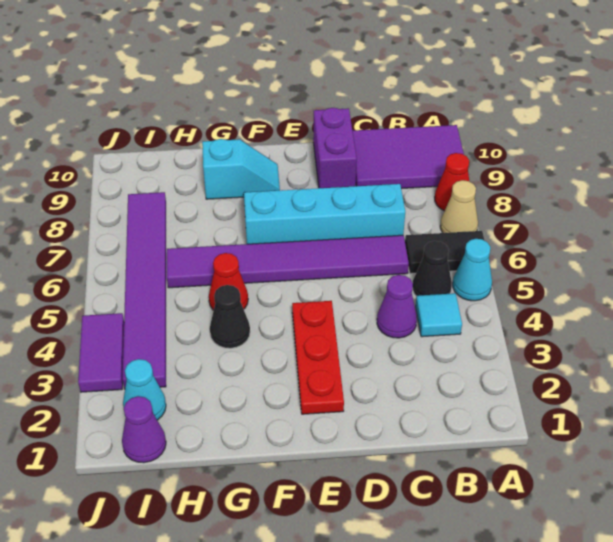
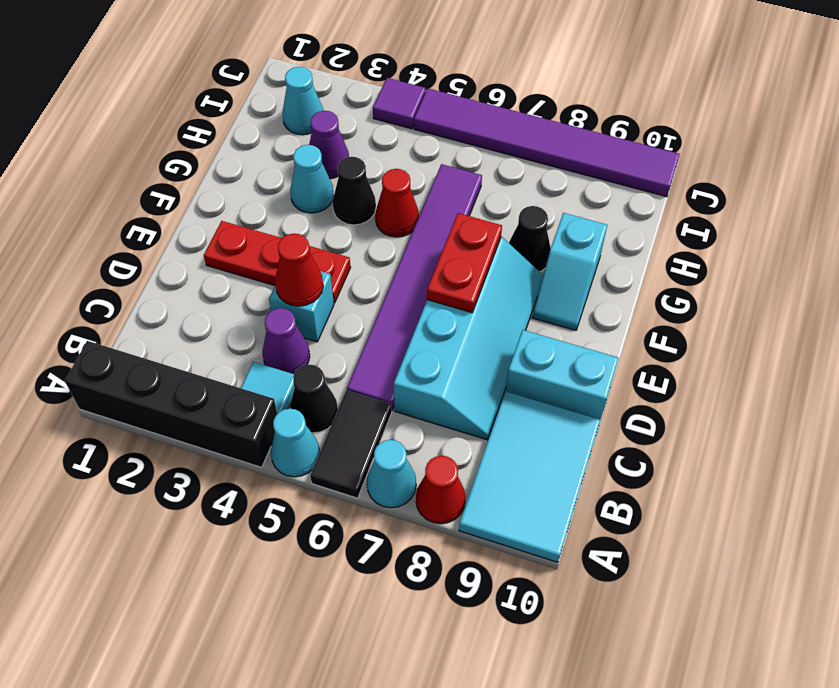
none -> black 1x4 brick [65,341,277,467]
tan 1x1 cone [440,180,478,233] -> cyan 1x1 cone [367,440,416,508]
purple 2x3 tile [353,125,464,189] -> cyan 2x3 tile [459,391,600,562]
none -> cyan 1x1 brick [269,271,334,342]
none -> red 1x1 cone [275,234,323,306]
purple 1x2 brick [313,108,357,188] -> cyan 1x2 brick [506,330,619,420]
none -> red 1x2 plate [427,213,502,312]
none -> cyan 1x1 cone [290,145,334,213]
none -> black 1x1 cone [509,206,551,272]
purple 1x1 cone [122,396,166,463] -> purple 1x1 cone moved to [309,111,349,179]
purple 1x6 tile [123,192,166,389] -> purple 1x6 tile moved to [414,89,680,197]
purple 1x2 tile [78,313,124,392] -> purple 1x1 tile [373,78,425,129]

